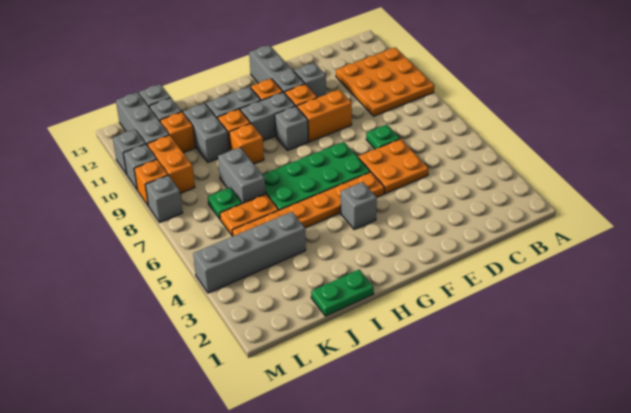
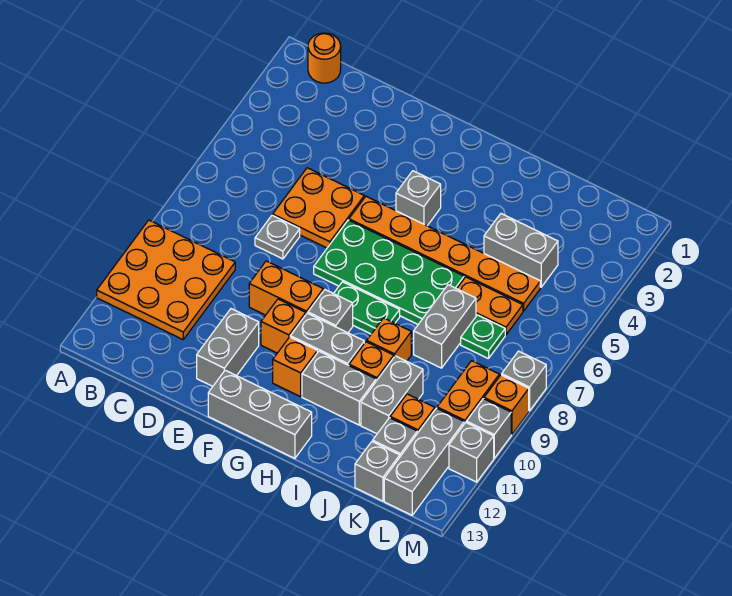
none -> orange 1x1 round brick [308,33,341,83]
green 1x1 plate [366,124,400,149] -> grey 1x1 plate [255,215,300,259]
grey 1x1 brick [294,63,326,98] -> grey 1x2 brick [197,309,259,386]
grey 1x3 brick [249,45,305,93] -> grey 1x3 brick turned to [208,370,312,458]
green 1x2 plate [311,270,374,316] -> green 1x2 plate moved to [334,282,400,334]
grey 1x4 brick [193,212,306,293] -> grey 1x2 brick [484,214,558,287]

